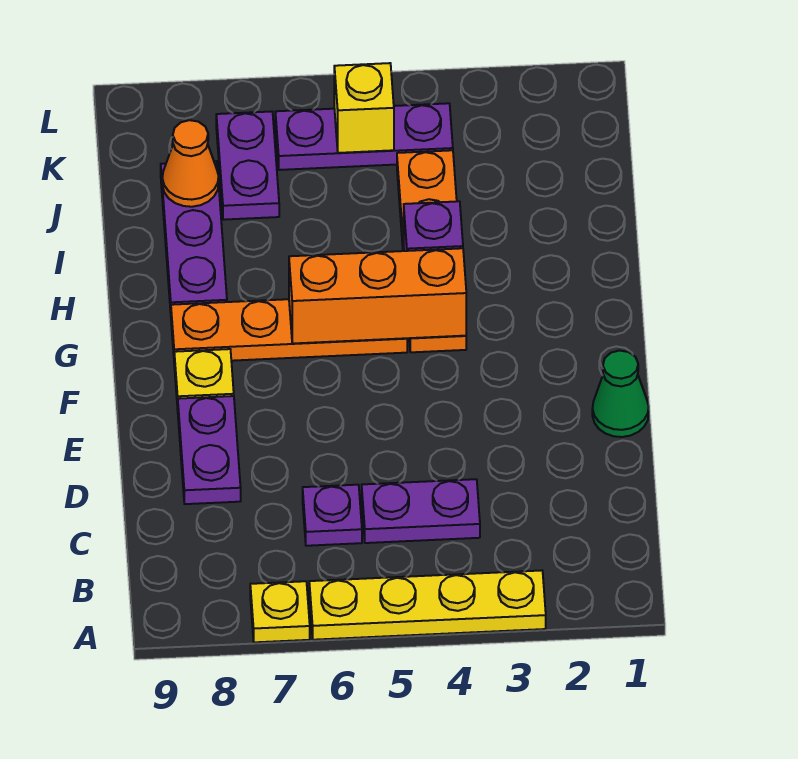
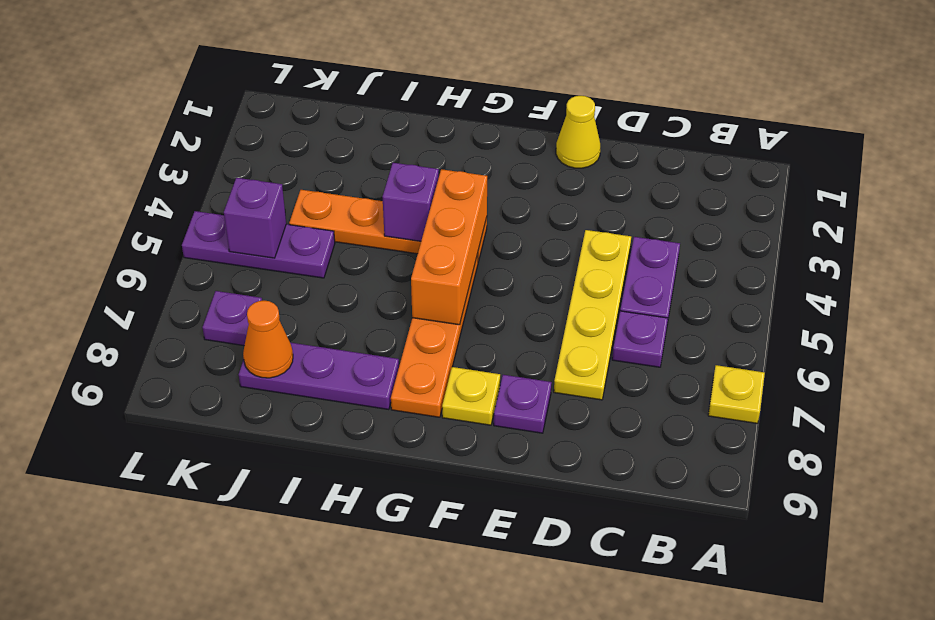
yellow 1x4 plate [309,570,546,640] -> yellow 1x4 plate moved to [554,230,631,400]
purple 1x2 plate [178,396,241,504] -> purple 1x1 plate [494,375,552,433]
green 1x1 cone [592,351,649,437] -> yellow 1x1 cone [556,96,600,168]
purple 1x2 plate [216,111,279,220] -> purple 1x1 plate [203,291,262,346]
purple 1x3 plate [275,103,453,170] -> purple 1x3 plate turned to [182,211,335,278]
yellow 1x1 brick [334,63,394,153] -> purple 1x1 brick [224,178,286,258]

